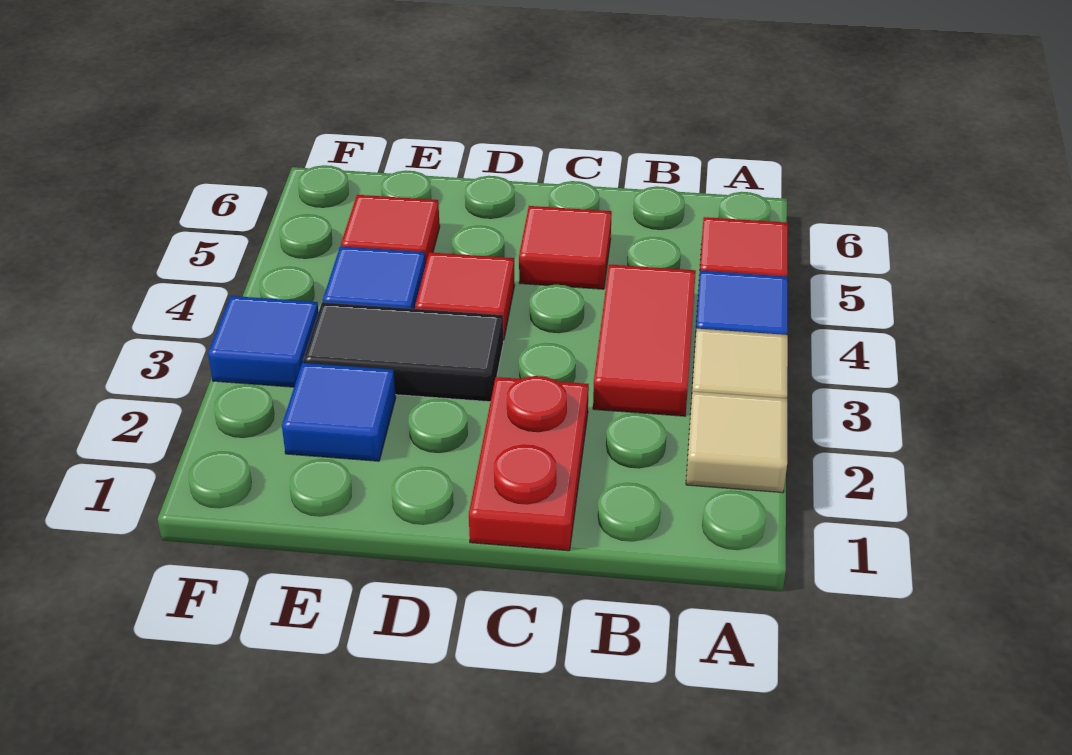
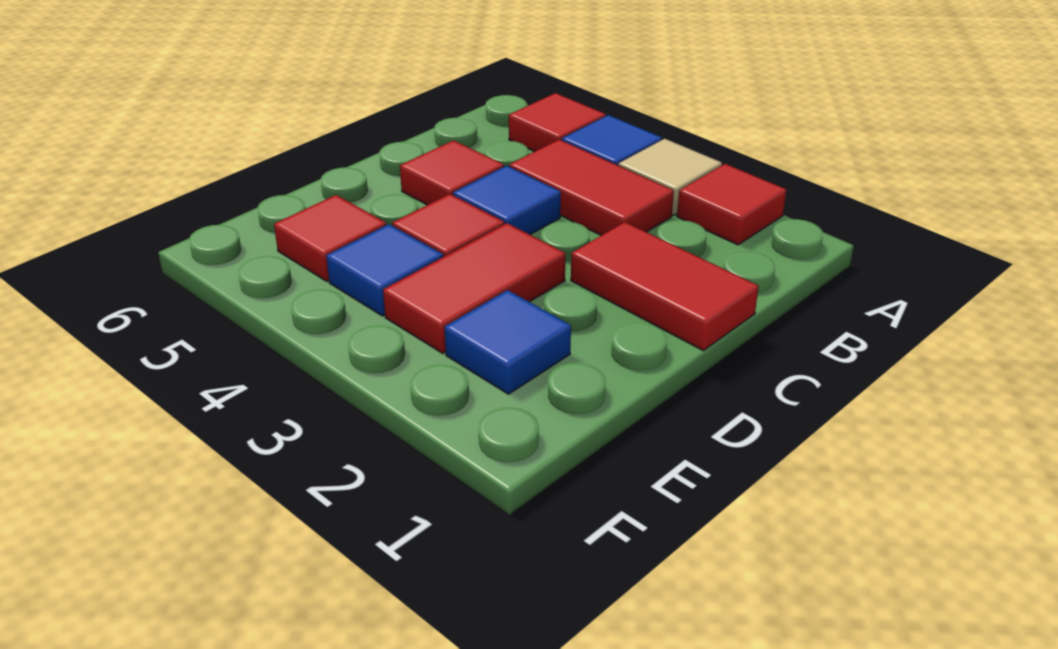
tan 1x1 tile [686,391,787,493] -> red 1x1 tile [677,164,786,245]
red 1x2 plate [469,376,589,551] -> red 1x2 tile [571,222,759,350]
black 1x2 tile [303,302,503,402] -> red 1x2 tile [383,223,566,353]
blue 1x1 tile [208,296,319,387] -> blue 1x1 tile moved to [453,166,561,235]

